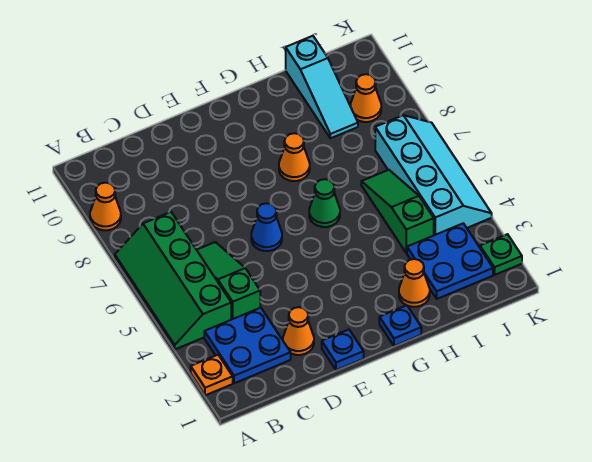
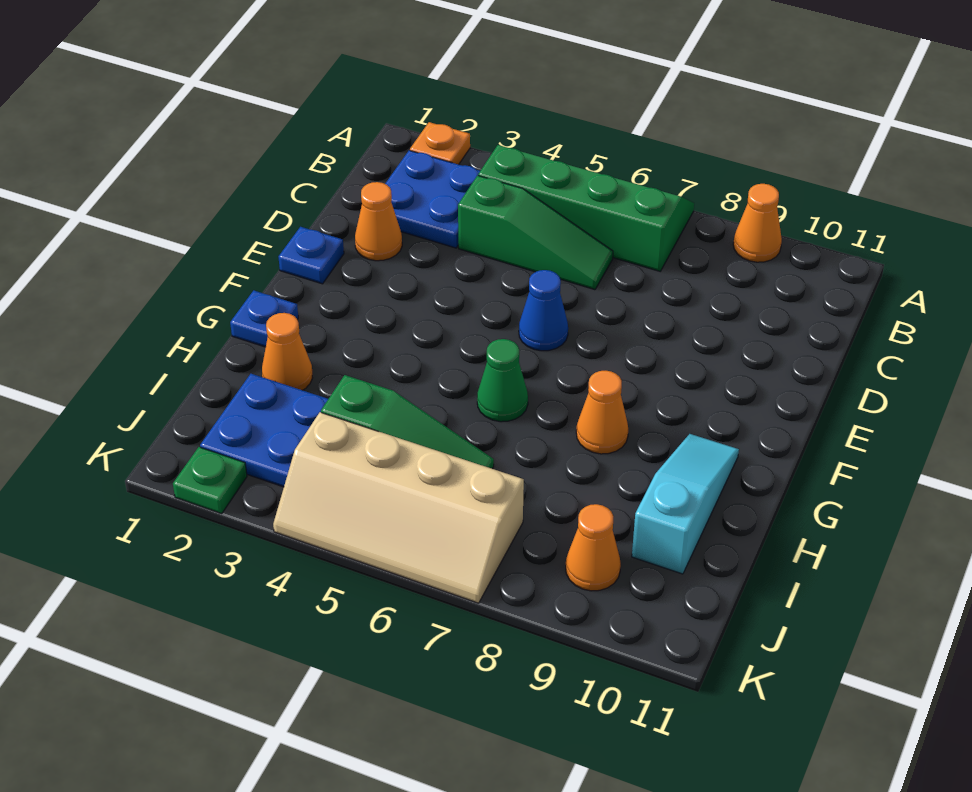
cyan 1x3 slope [286,36,358,138] -> cyan 1x3 slope turned to [632,434,739,574]
cyan 2x4 slope [375,115,492,235] -> tan 2x4 slope [273,412,524,603]

